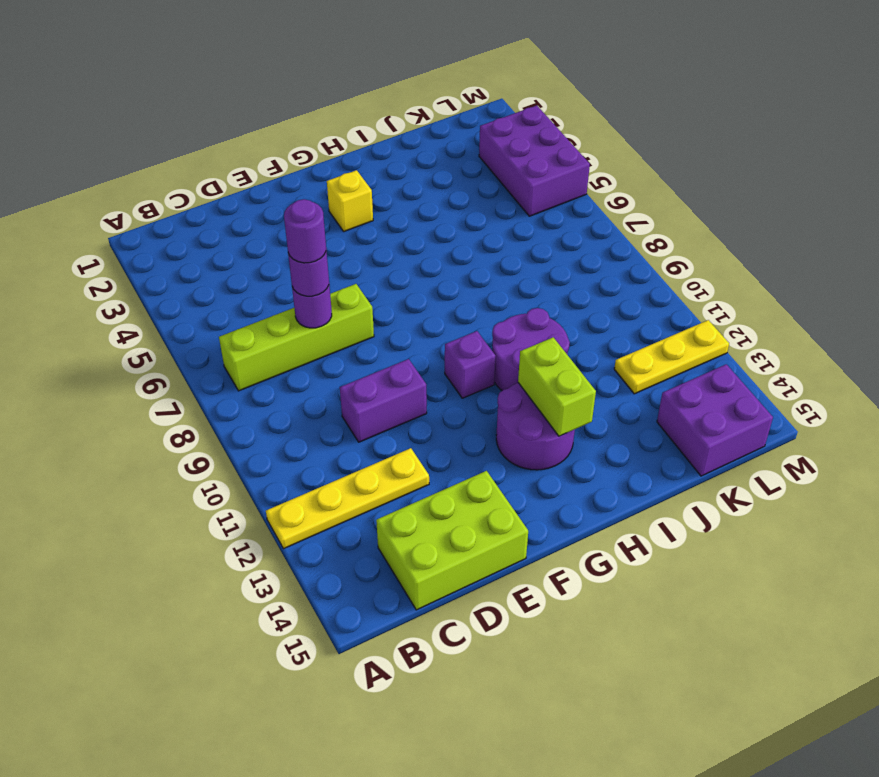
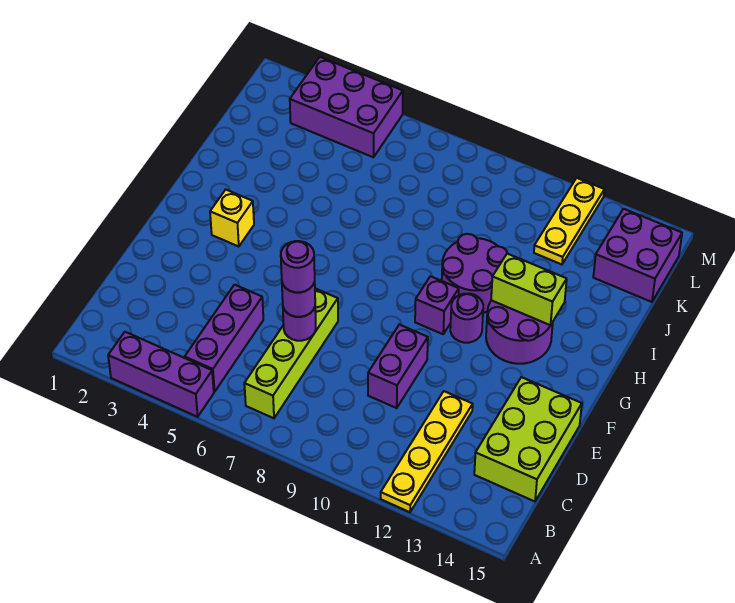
none -> purple 1x3 brick [108,332,214,417]
none -> purple 1x3 brick [185,285,263,392]
none -> purple 1x1 round brick [450,294,483,343]

